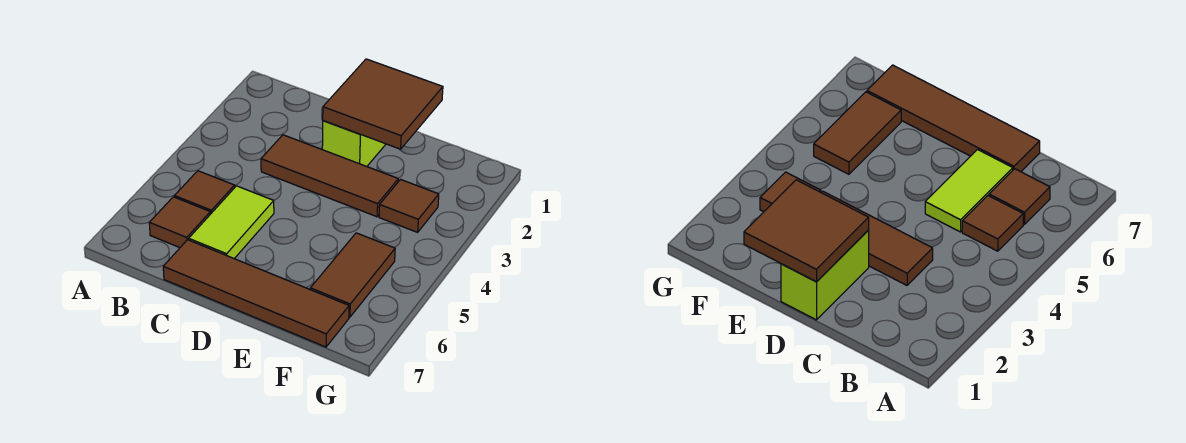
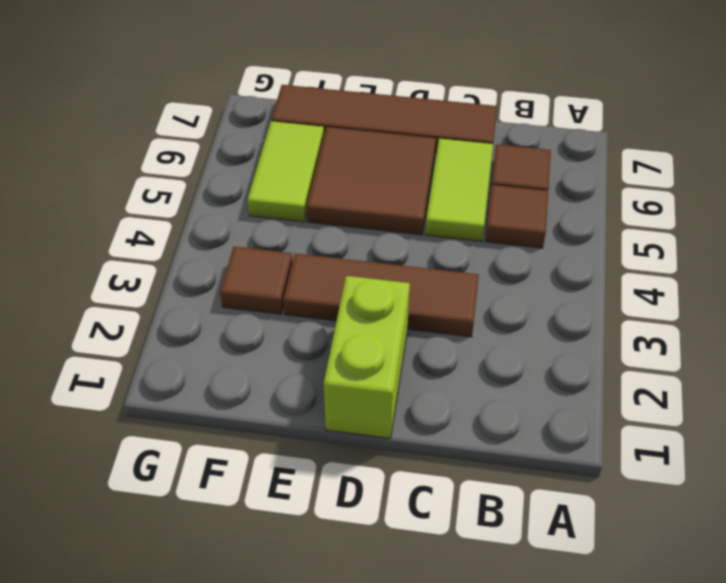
brown 2x2 tile [323,59,443,149] -> brown 2x2 tile moved to [306,127,436,235]
brown 1x2 tile [310,233,395,317] -> lime 1x2 tile [247,121,324,222]

